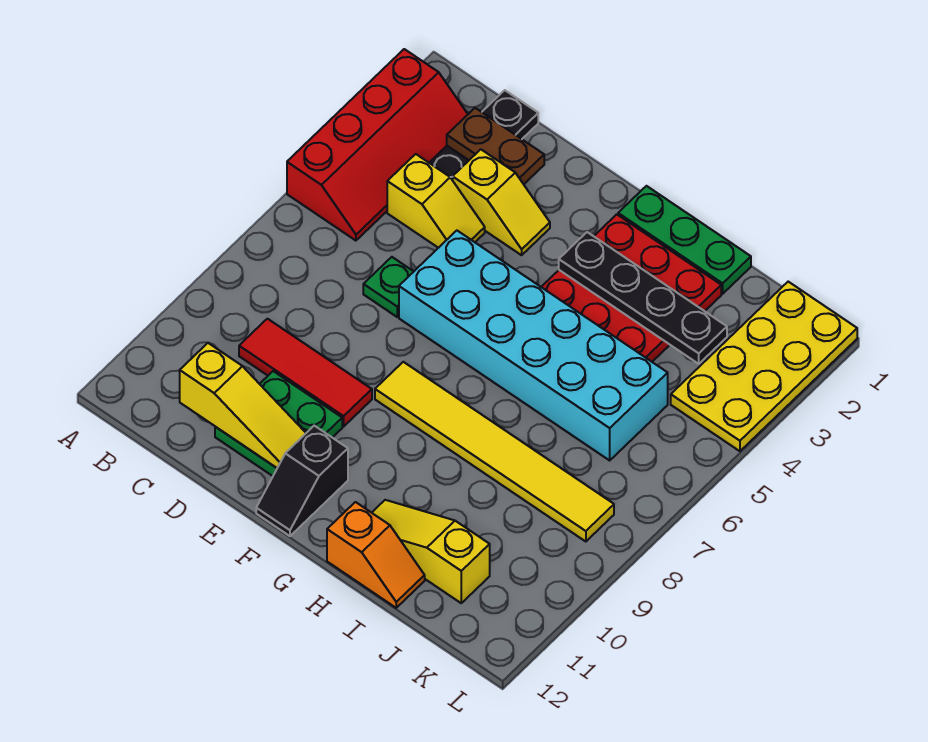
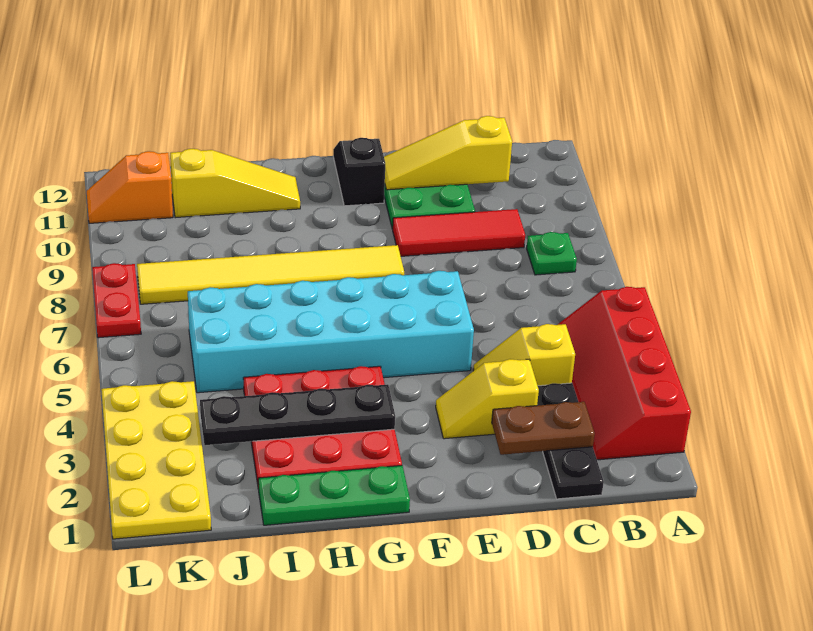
green 1x1 plate [363,257,414,317] -> green 1x1 plate moved to [527,232,577,275]
orange 1x2 slope [327,502,425,608] -> orange 1x2 slope moved to [87,151,173,223]
none -> red 1x2 plate [92,263,141,338]

